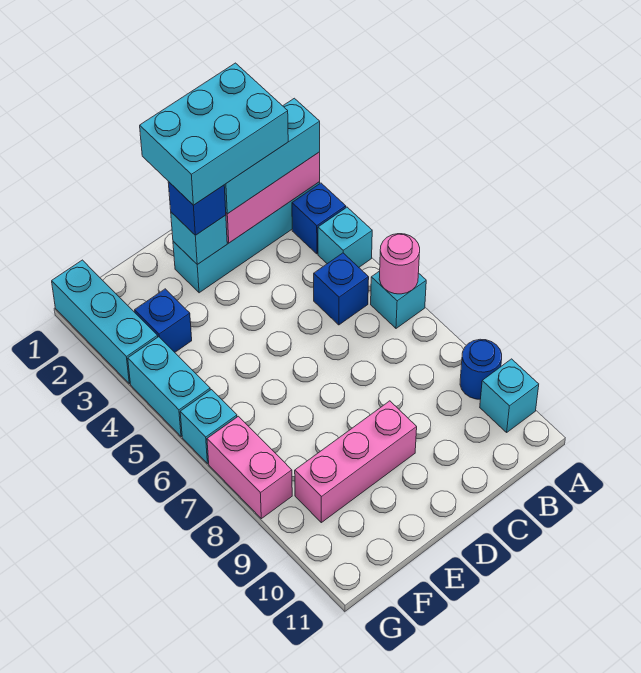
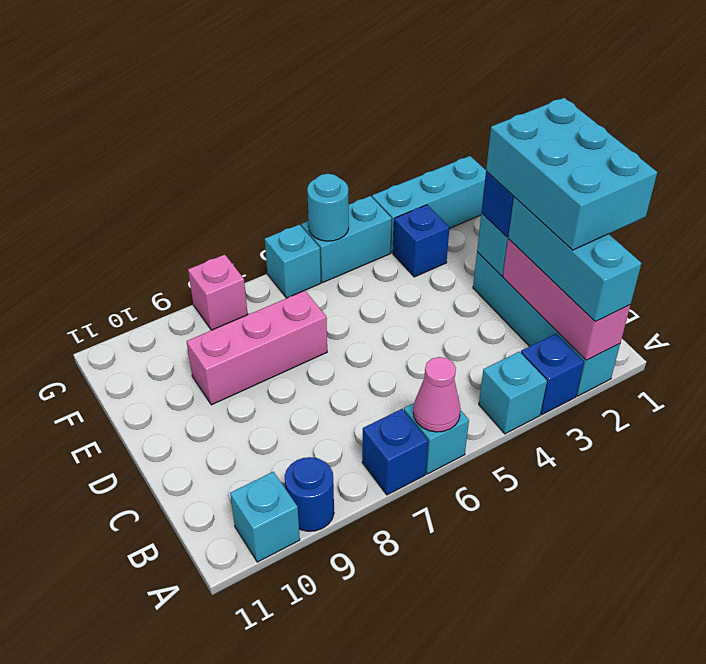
pink 1x1 round brick [379,234,420,294] -> pink 1x1 cone [413,357,461,432]
blue 1x1 brick [314,253,369,325] -> blue 1x1 brick moved to [362,409,428,495]
pink 1x3 brick [295,401,417,523] -> pink 1x3 brick turned to [187,291,327,405]
none -> cyan 1x1 round brick [307,174,349,241]
pink 1x2 brick [207,416,292,519] -> pink 1x1 brick [188,255,248,330]

